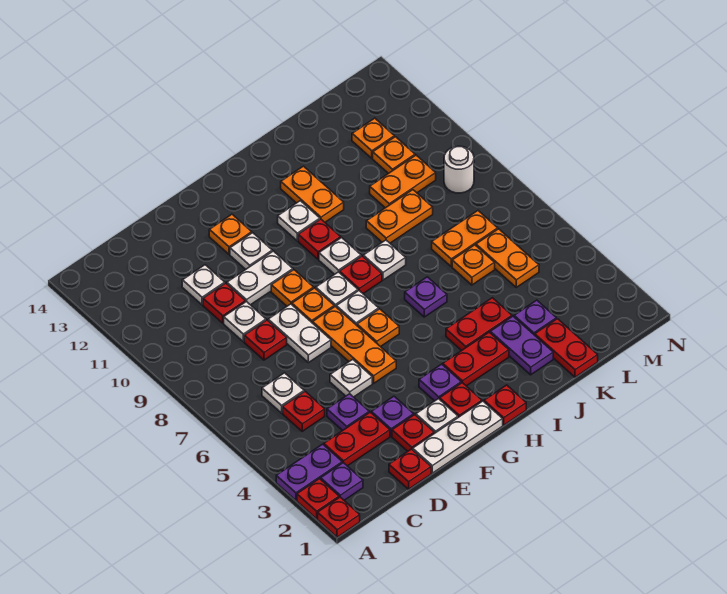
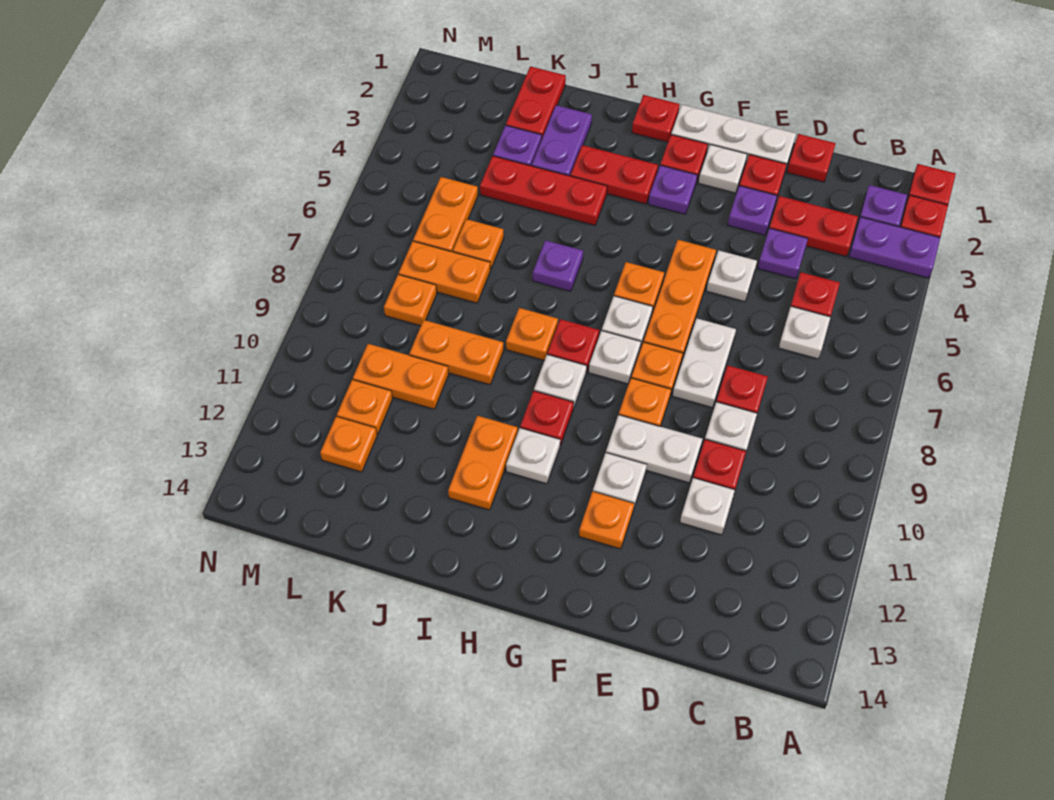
red 1x2 plate [446,298,512,351] -> red 1x3 plate [480,156,607,225]
white 1x1 plate [363,240,406,280] -> orange 1x1 plate [506,308,558,360]
none -> orange 1x1 plate [384,275,437,326]
white 1x1 round brick [444,146,474,193] -> none

